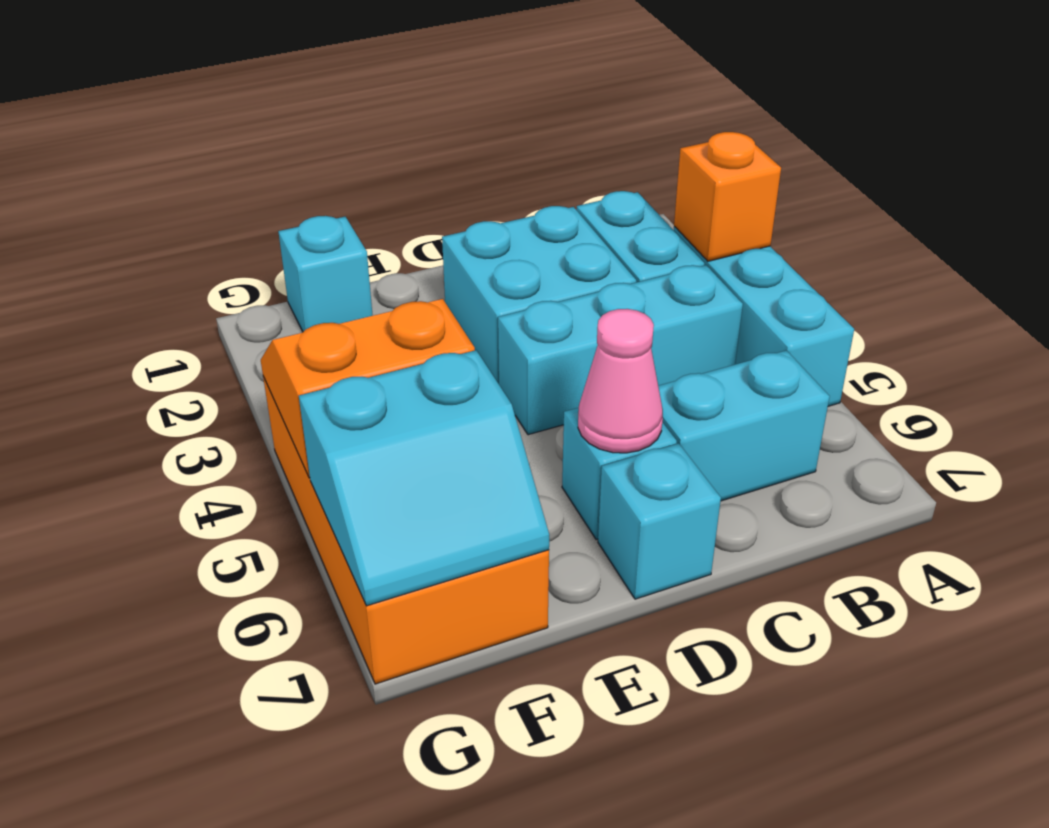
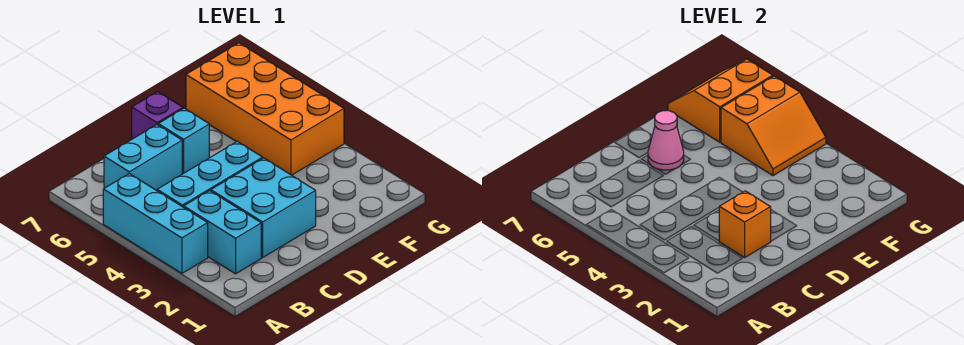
orange 1x1 brick [674,132,781,261] -> orange 1x1 brick moved to [719,191,771,257]
cyan 1x1 brick [598,443,721,599] -> purple 1x1 brick [132,92,183,139]
cyan 1x1 brick [278,216,373,332] -> none
cyan 2x2 slope [299,350,549,606] -> orange 2x2 slope [668,59,773,142]

